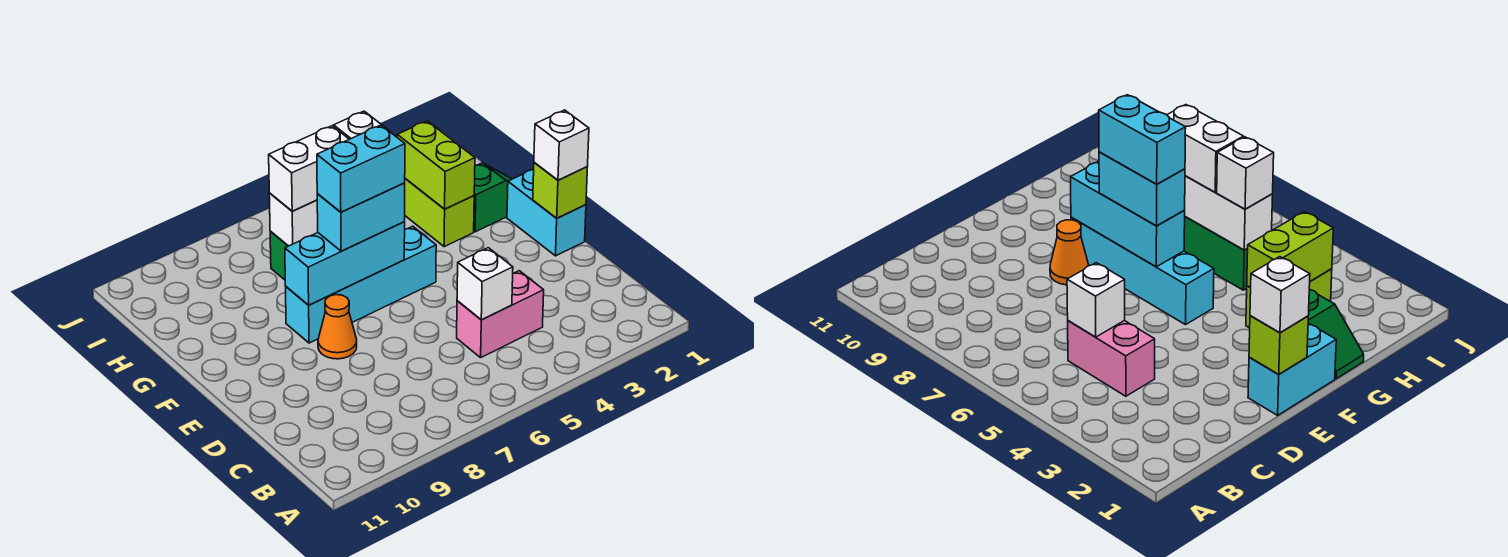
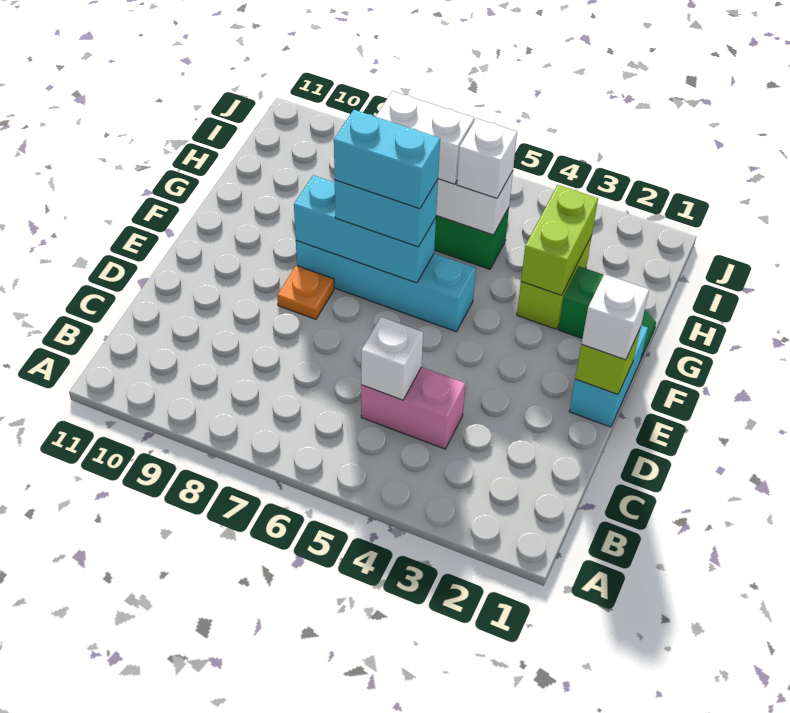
orange 1x1 cone [318,295,357,359] -> orange 1x1 plate [277,266,334,319]

